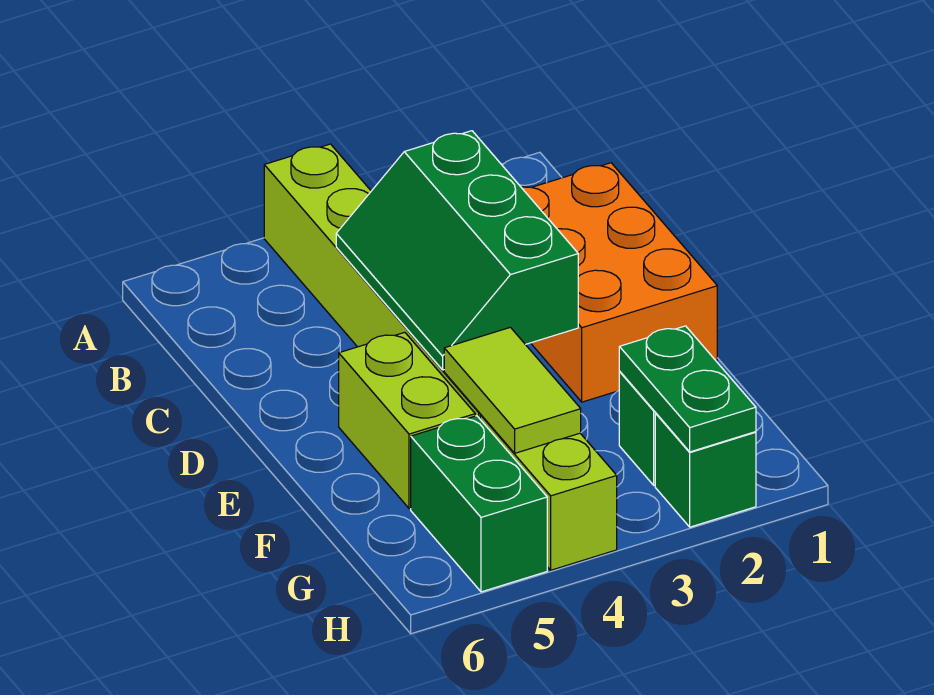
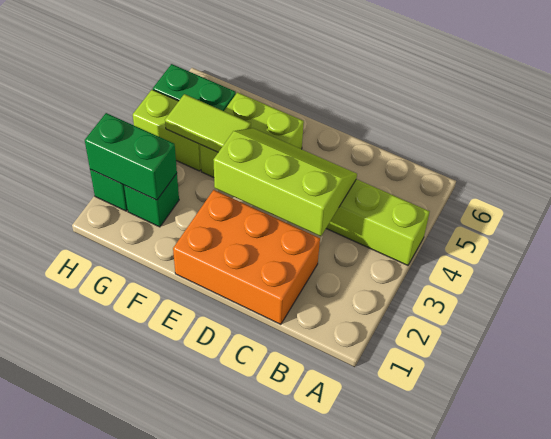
green 2x3 slope [336,131,578,370] -> lime 2x3 slope [214,128,357,236]
green 1x2 plate [619,326,756,452] -> green 1x2 brick [85,113,177,200]

